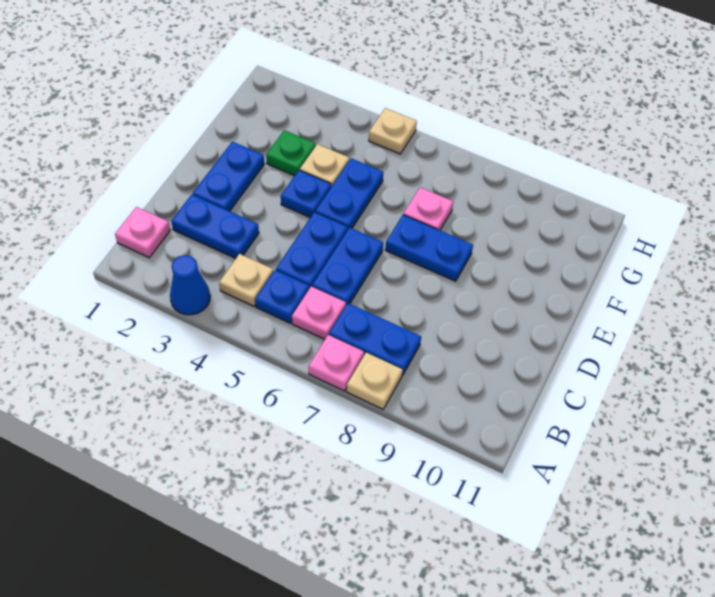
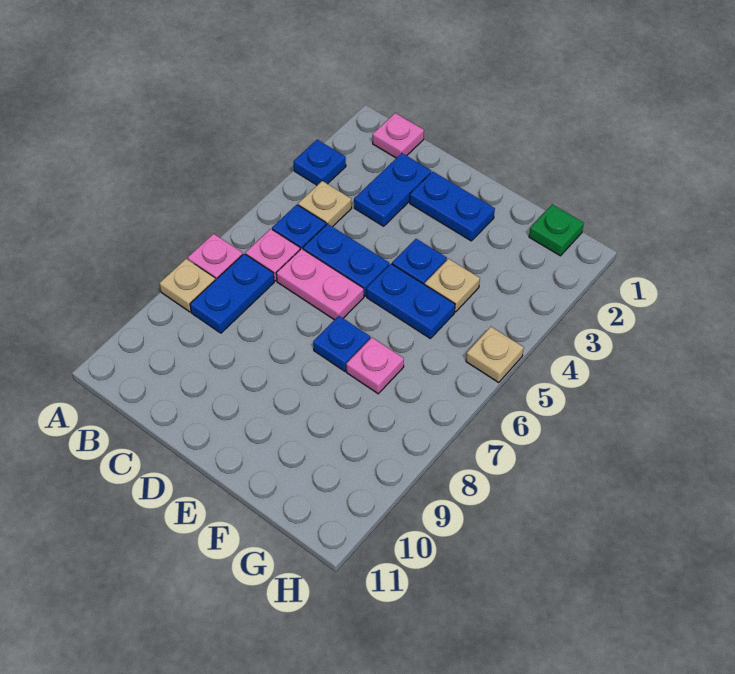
blue 1x1 cone [170,255,210,315] -> blue 1x1 plate [293,140,346,185]
blue 1x2 plate [312,227,383,305] -> pink 1x2 plate [276,249,364,320]
blue 1x2 plate [385,215,473,281] -> blue 1x1 plate [313,316,370,371]
green 1x1 plate [266,130,316,176] -> green 1x1 plate moved to [529,204,584,256]

